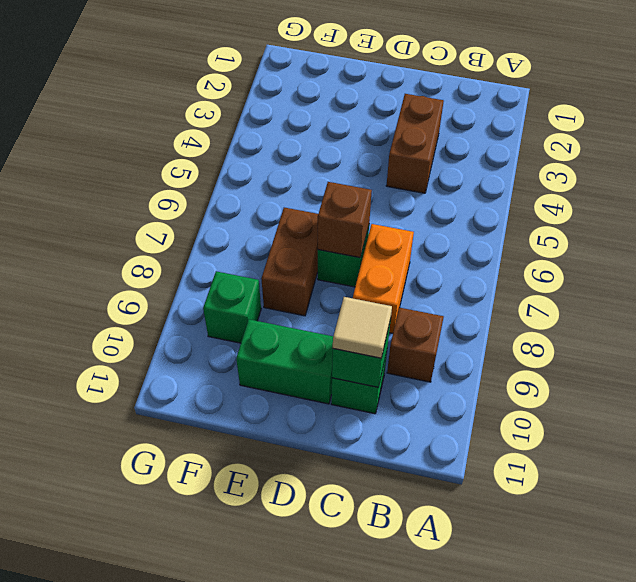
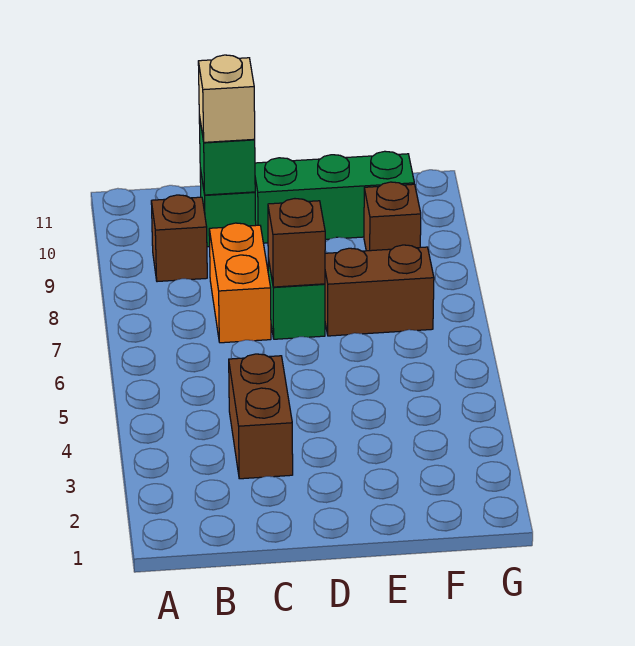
tan 1x1 tile [333,297,392,358] -> tan 1x1 brick [198,55,255,142]
green 1x2 brick [236,319,333,404] -> green 1x3 brick [255,151,414,243]
brown 1x2 brick [261,208,318,316] -> brown 1x2 brick turned to [325,245,434,336]
green 1x1 brick [203,271,261,343] -> brown 1x1 brick [364,182,421,251]

